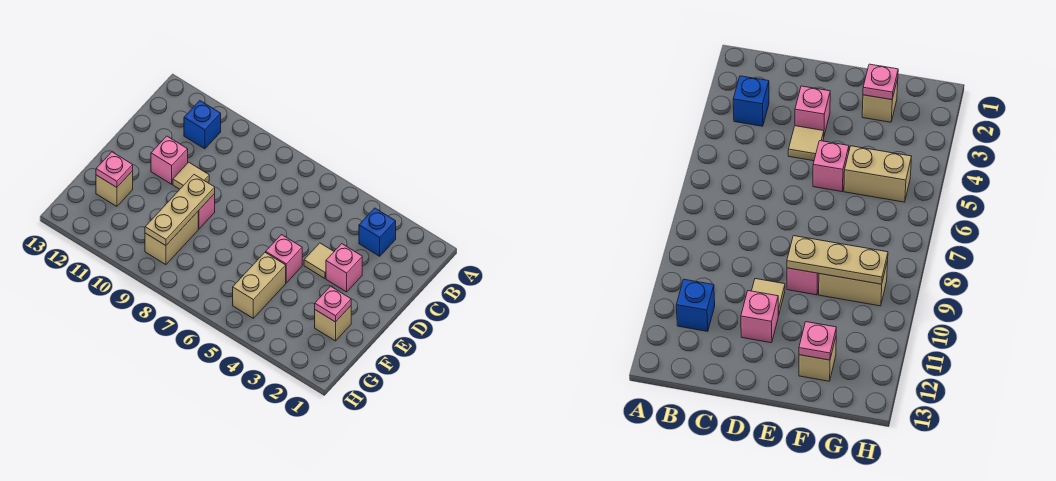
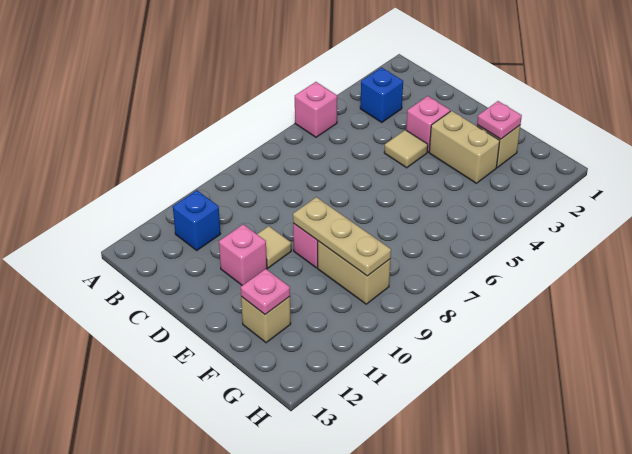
pink 1x1 brick [266,235,302,283] -> pink 1x1 brick moved to [295,82,337,137]
tan 1x2 brick [233,252,286,318] -> tan 1x2 brick moved to [429,111,500,183]

